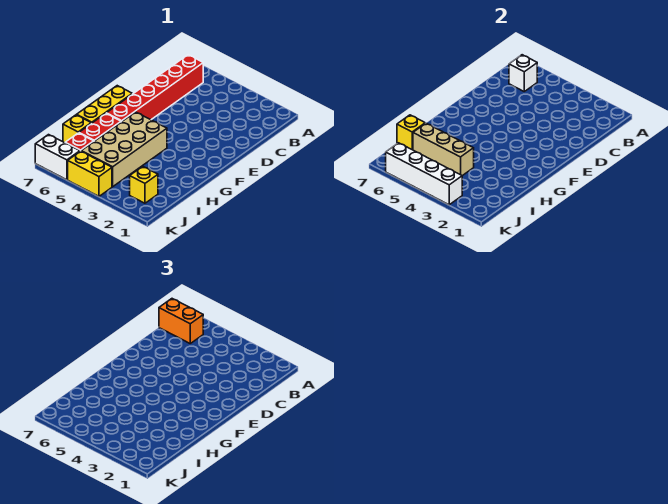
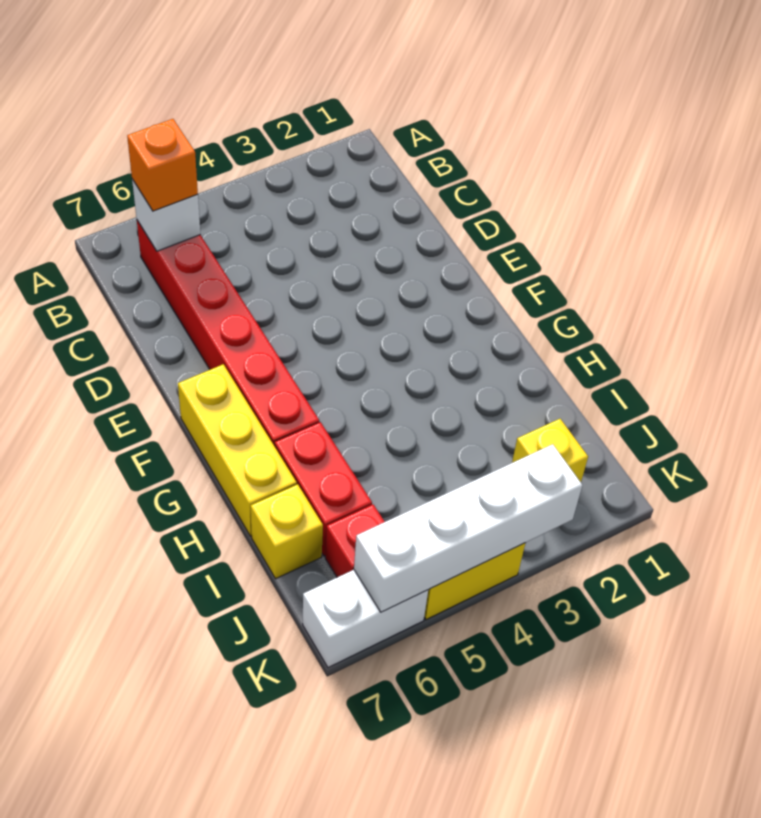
orange 1x2 brick [159,299,203,343] -> orange 1x1 brick [127,119,198,211]
tan 2x4 brick [82,112,167,187] -> none
tan 1x3 brick [413,123,474,176] -> none
yellow 1x1 brick [397,115,425,150] -> none

